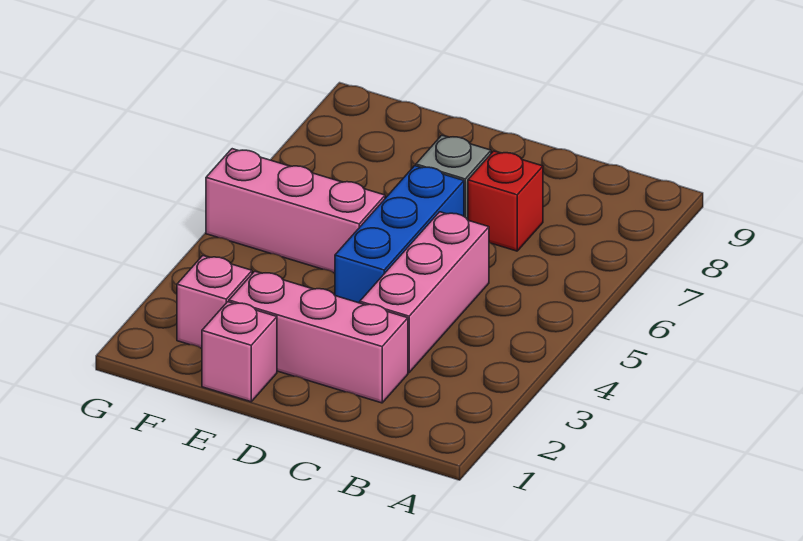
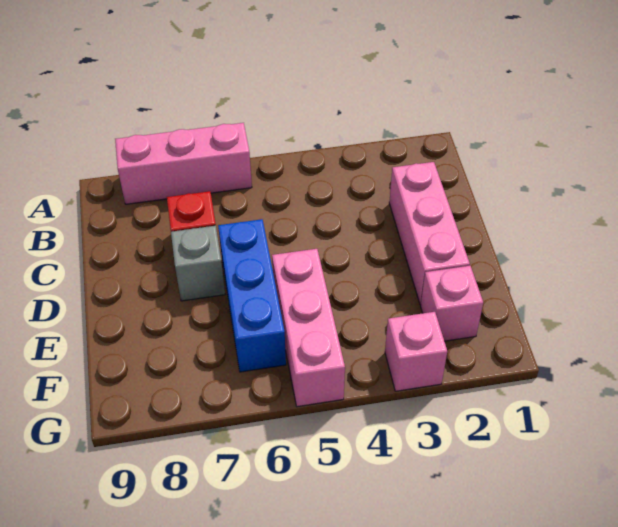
pink 1x3 brick [360,212,489,373] -> pink 1x3 brick moved to [115,123,252,204]
blue 1x3 brick [335,166,464,303] -> blue 1x3 brick turned to [218,219,286,372]
pink 1x1 brick [202,302,277,402] -> pink 1x1 brick moved to [385,312,447,391]

